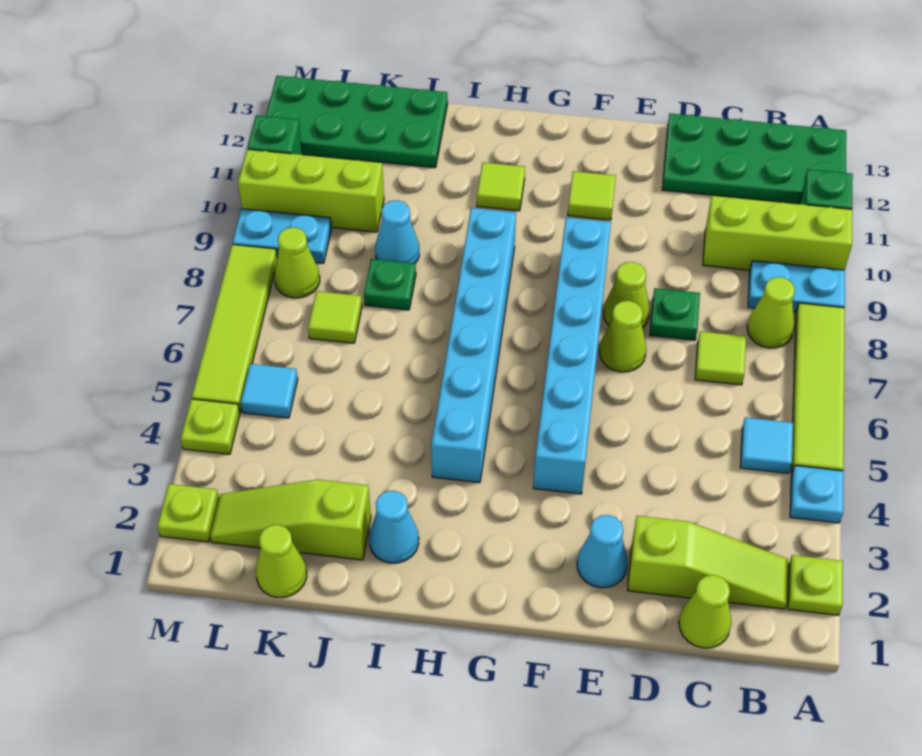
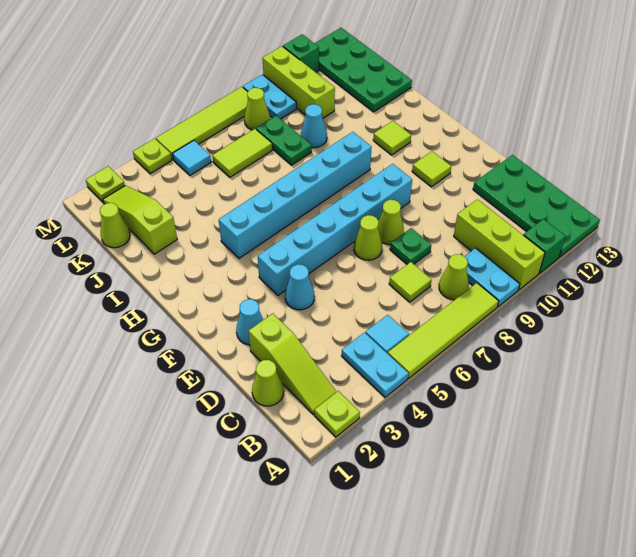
cyan 1x1 plate [790,466,844,523] -> cyan 1x2 plate [342,333,408,397]
cyan 1x1 cone [369,491,419,563] -> cyan 1x1 cone moved to [285,264,314,310]
green 1x1 plate [364,259,416,310] -> green 1x2 plate [256,116,312,165]
lime 1x1 tile [308,291,362,343] -> lime 1x2 tile [212,129,272,177]

